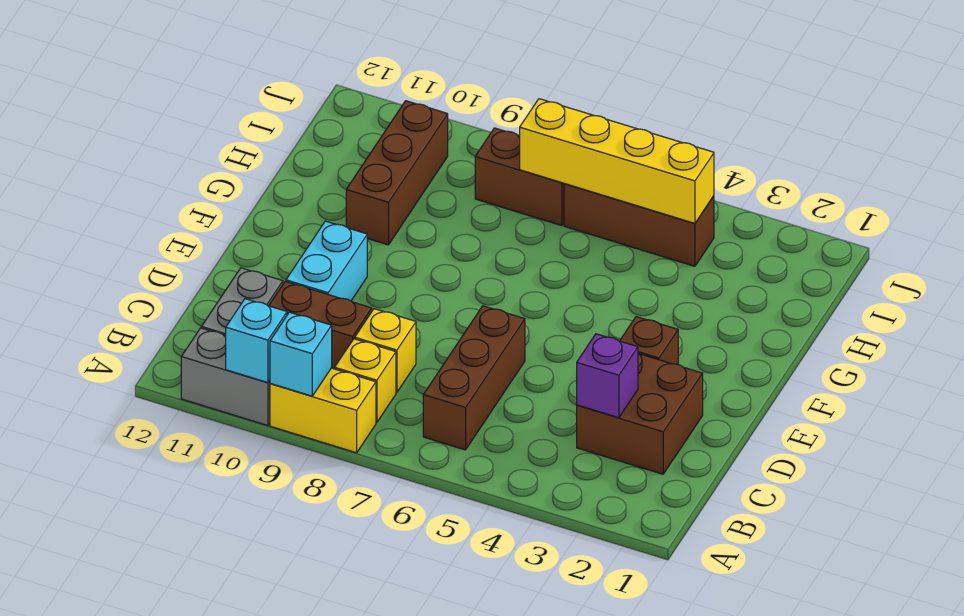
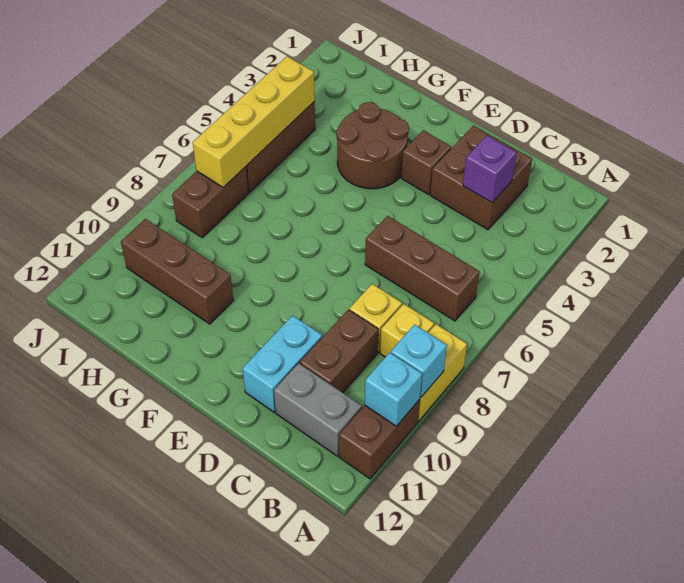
grey 1x2 brick [181,328,270,426] -> brown 1x2 brick [339,400,420,479]
cyan 1x2 brick [286,221,367,301] -> cyan 1x2 brick turned to [242,316,322,412]
none -> brown 2x2 round brick [336,102,409,189]

